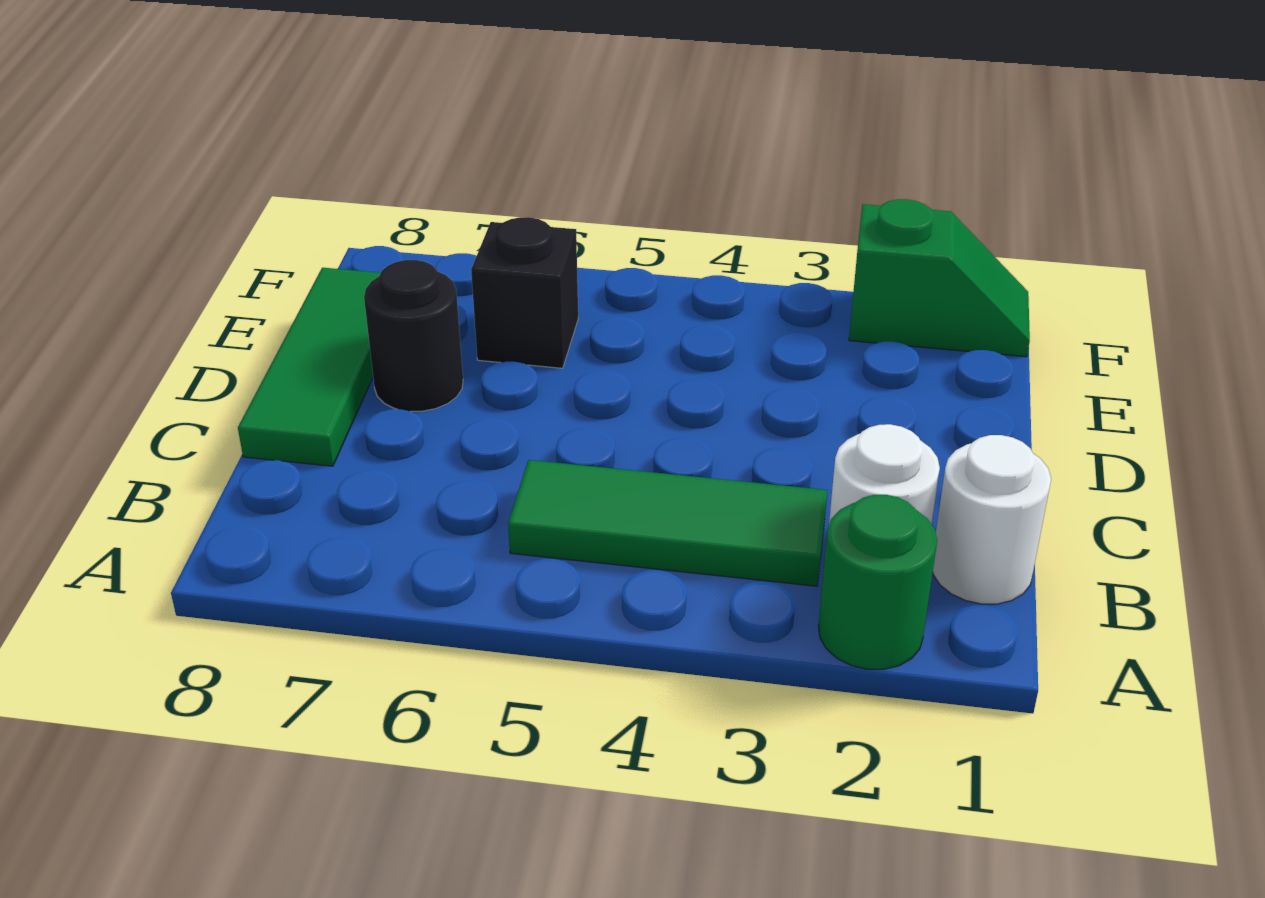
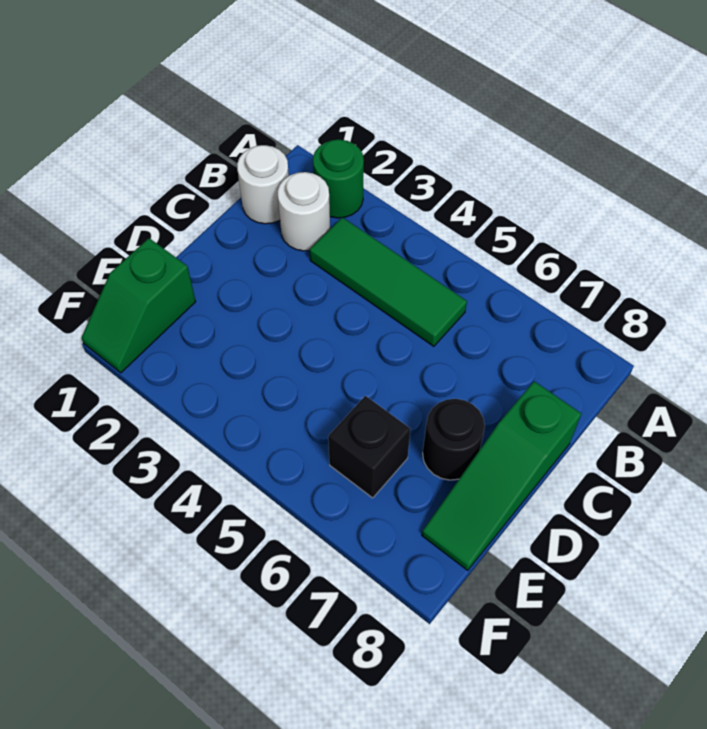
green 1x3 tile [238,268,381,466] -> green 1x3 slope [422,381,581,571]
green 1x2 slope [849,199,1030,357] -> green 1x2 slope turned to [81,238,196,373]

